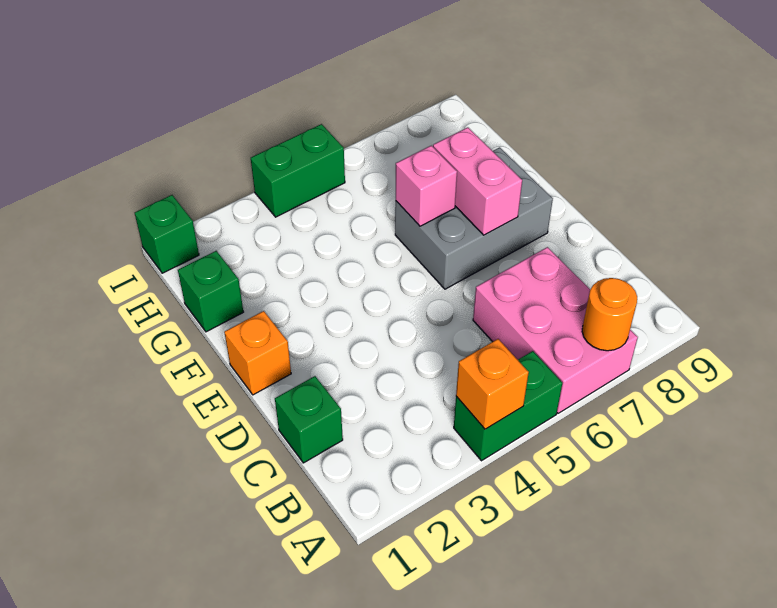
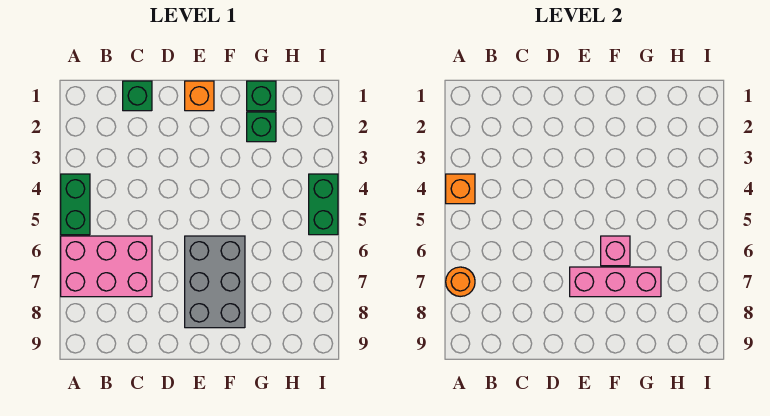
pink 1x2 brick [433,127,522,235] -> pink 1x3 brick [570,267,661,297]
green 1x1 brick [135,195,199,273] -> green 1x1 brick moved to [247,112,276,142]

